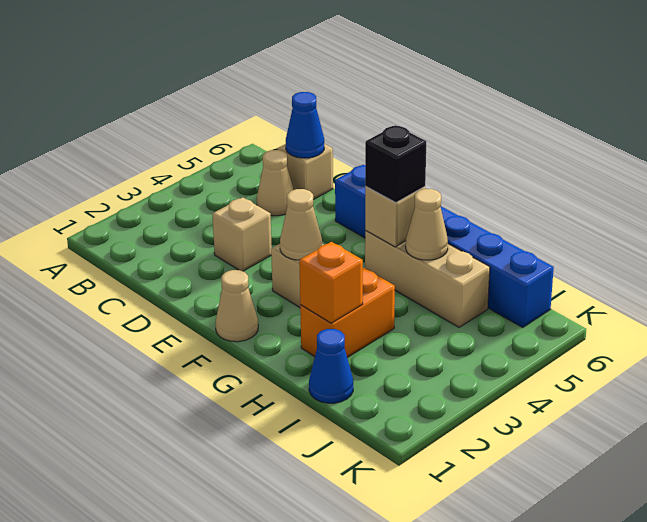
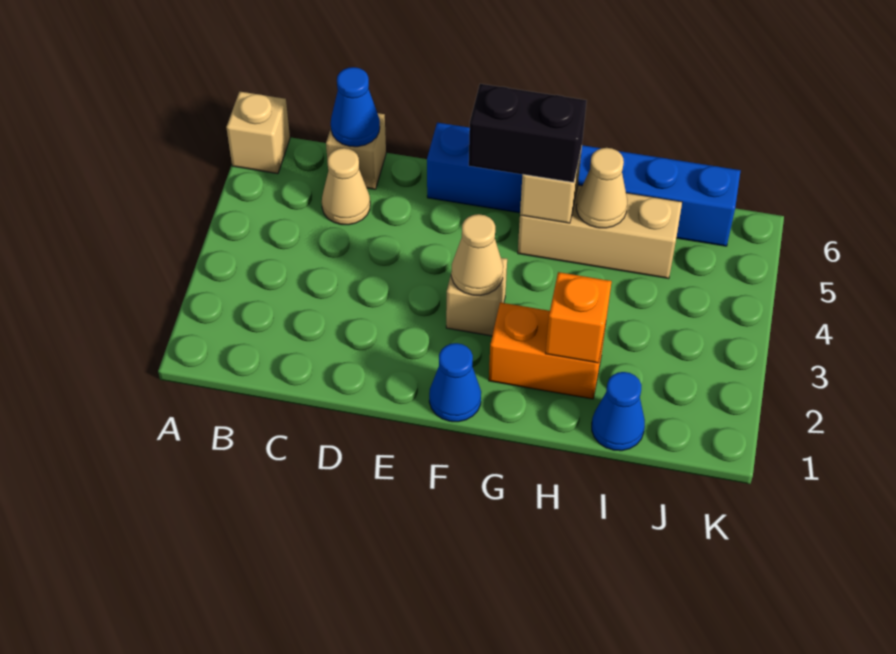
tan 1x1 brick [212,197,272,271] -> tan 1x1 brick moved to [226,91,290,174]
tan 1x1 cone [215,270,258,342] -> blue 1x1 cone [429,343,481,422]
black 1x1 brick [365,125,426,203] -> black 1x2 brick [469,84,587,183]
orange 1x2 brick [300,268,395,357] -> orange 1x2 brick turned to [489,302,606,399]

